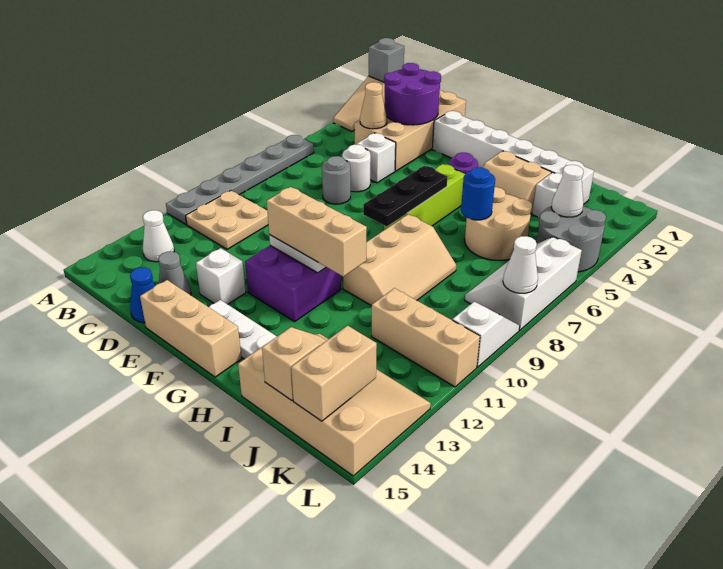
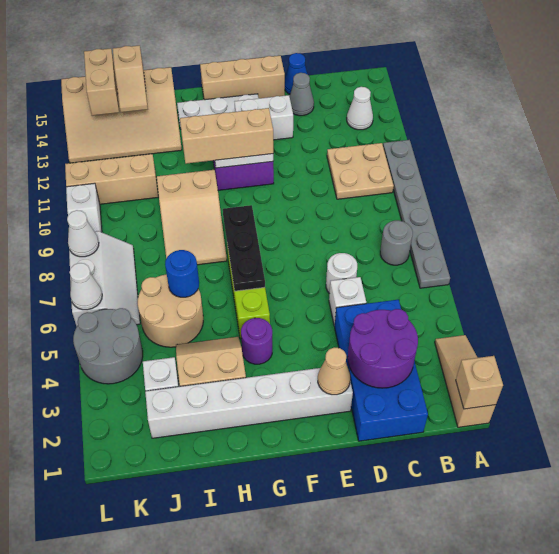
grey 1x1 brick [369,38,404,82] -> tan 1x1 brick [456,356,503,409]
tan 2x4 brick [354,90,466,171] -> blue 2x4 brick [335,300,428,441]
tan 1x1 cone [360,82,387,129] -> tan 1x1 cone moved to [318,347,350,395]
grey 1x1 round brick [322,156,351,204] -> grey 1x1 round brick moved to [380,220,413,265]
white 1x1 brick [196,248,246,304] -> white 1x2 brick [235,95,293,140]
tan 2x3 slope [343,214,456,306] -> tan 2x3 slope turned to [157,170,227,265]
white 1x1 cone [551,165,583,217] -> white 1x1 cone moved to [69,263,102,310]

